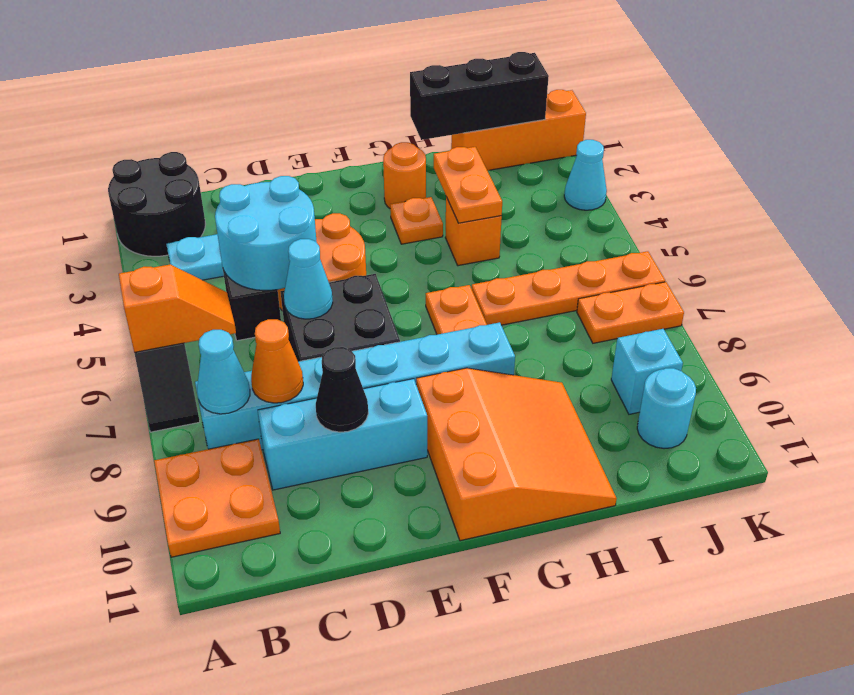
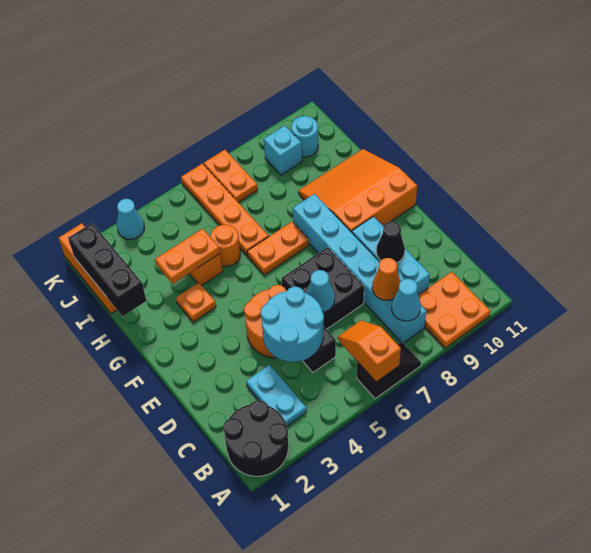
orange 1x1 round brick [383,142,426,208] -> orange 1x1 round brick moved to [210,224,240,266]

